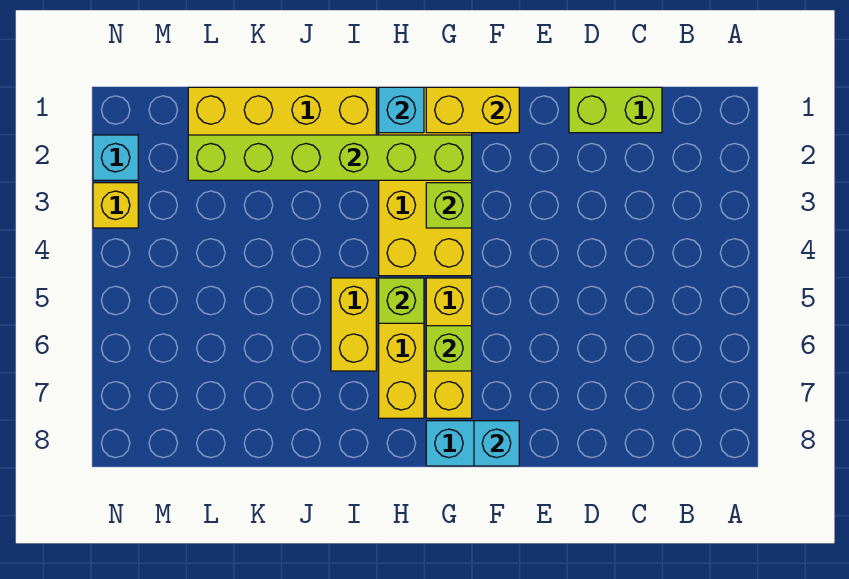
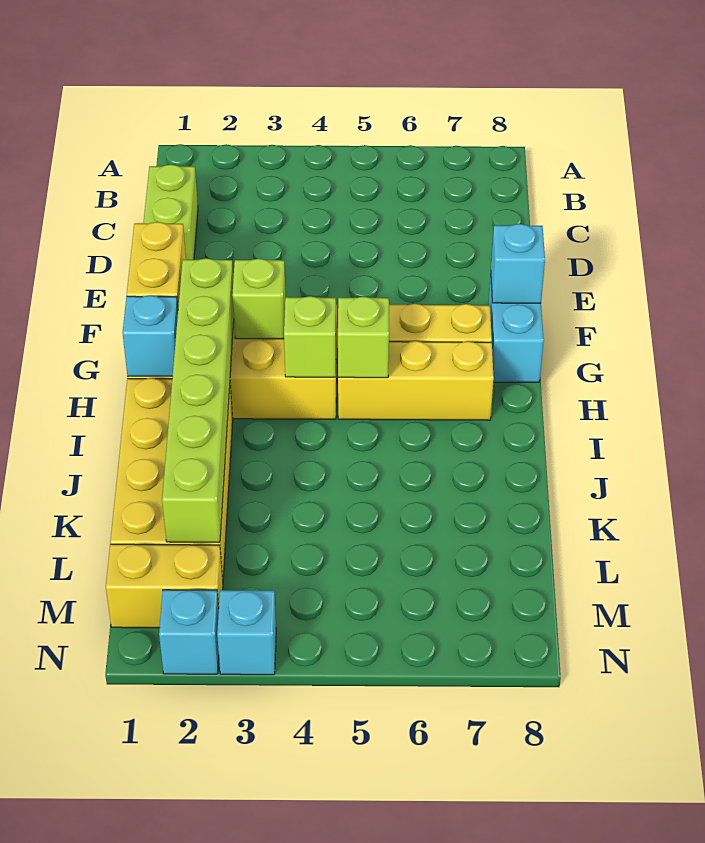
lime 1x1 brick [426,326,472,371] -> lime 1x1 brick moved to [284,296,336,377]
yellow 1x2 brick [331,278,376,371] -> yellow 1x2 brick moved to [106,544,223,628]
yellow 1x1 brick [93,183,138,228] -> cyan 1x1 brick [217,590,276,675]

